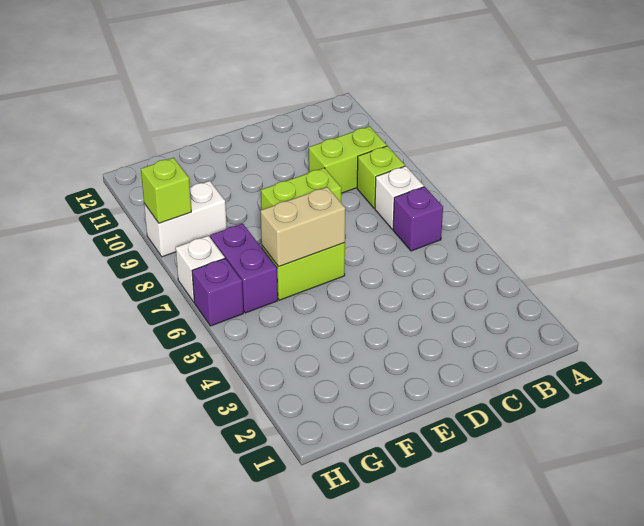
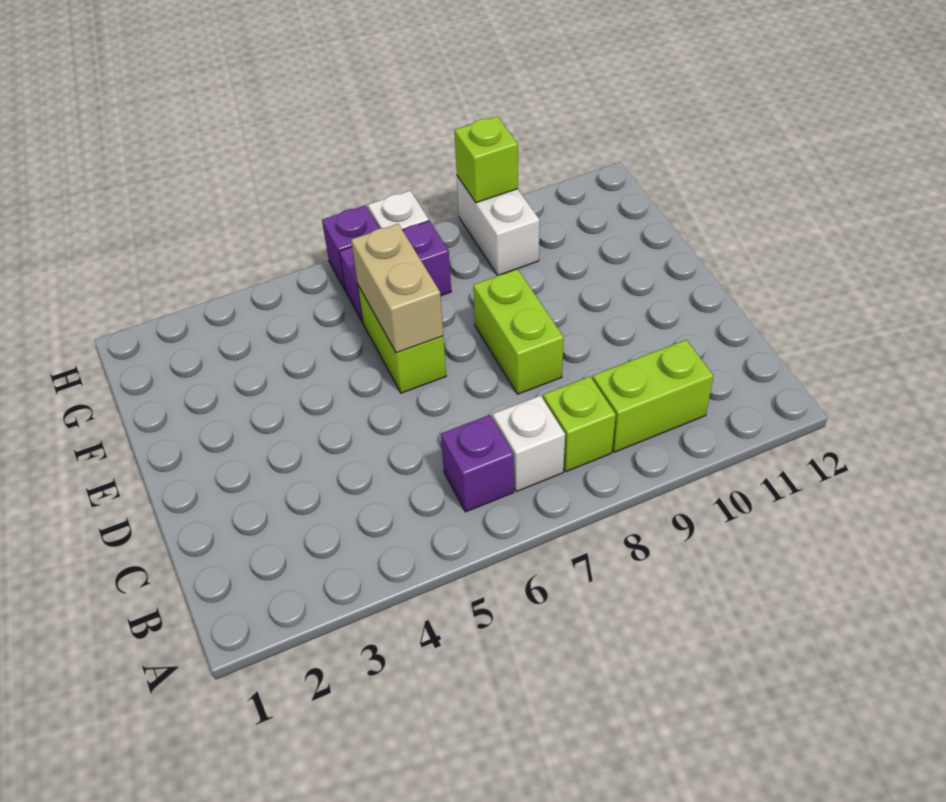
lime 1x2 brick [309,126,387,193] -> lime 1x2 brick turned to [592,340,714,452]

